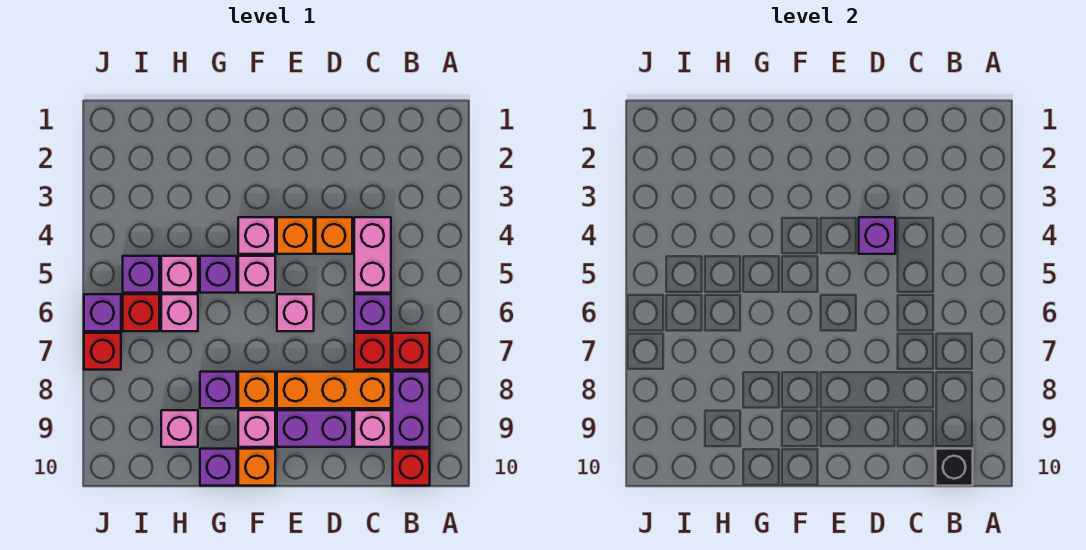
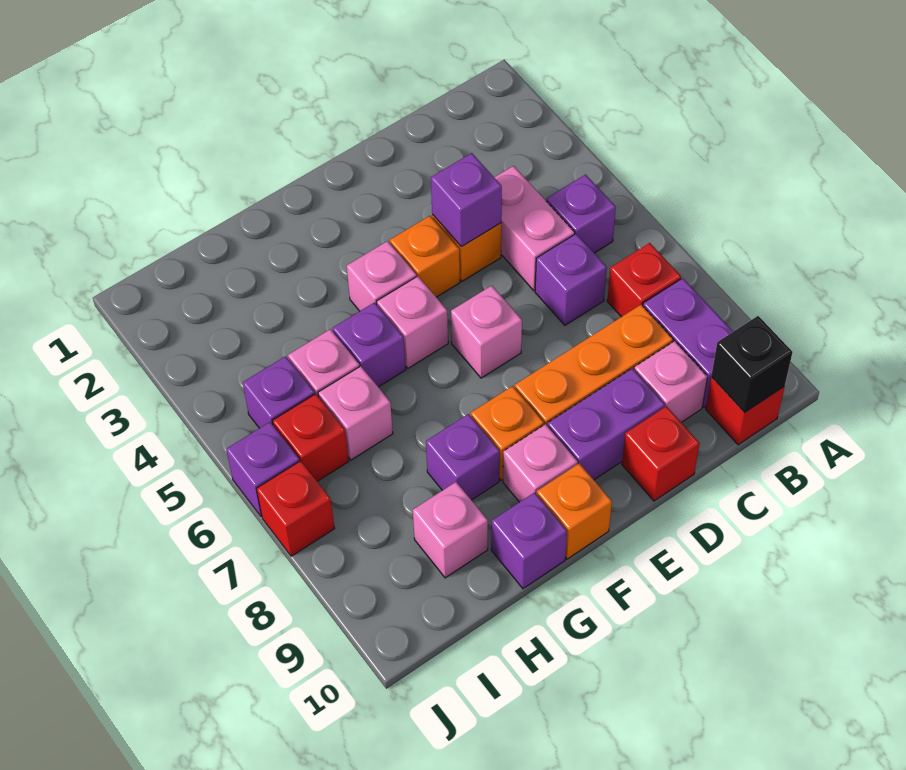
none -> purple 1x1 brick [546,175,616,253]
red 1x1 brick [354,333,391,370] -> red 1x1 brick moved to [622,406,700,501]

